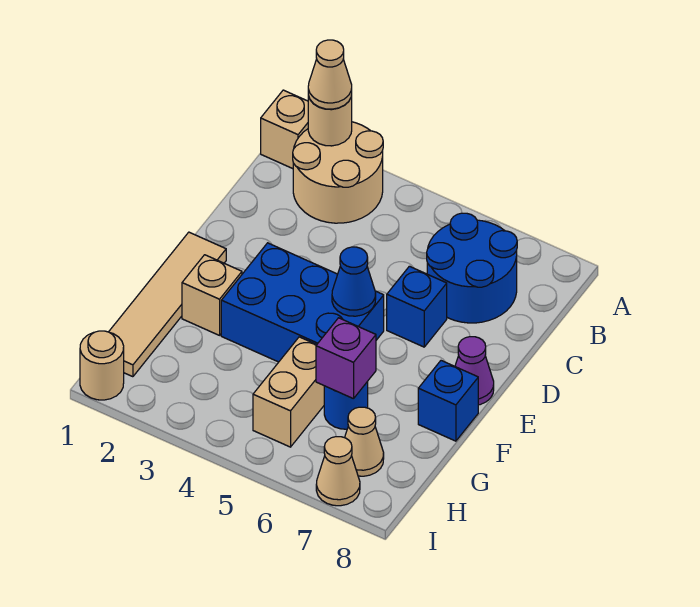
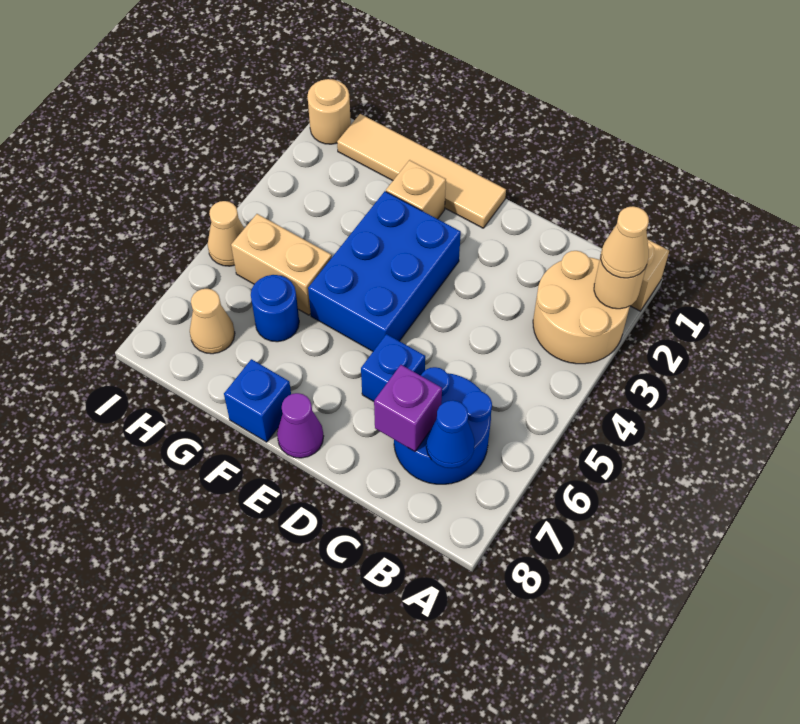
blue 1x1 cone [332,247,376,316] -> blue 1x1 cone moved to [426,400,475,468]
purple 1x1 brick [316,318,376,399] -> purple 1x1 brick moved to [374,365,442,451]
tan 1x1 cone [316,437,360,506] -> tan 1x1 cone moved to [208,201,244,266]

